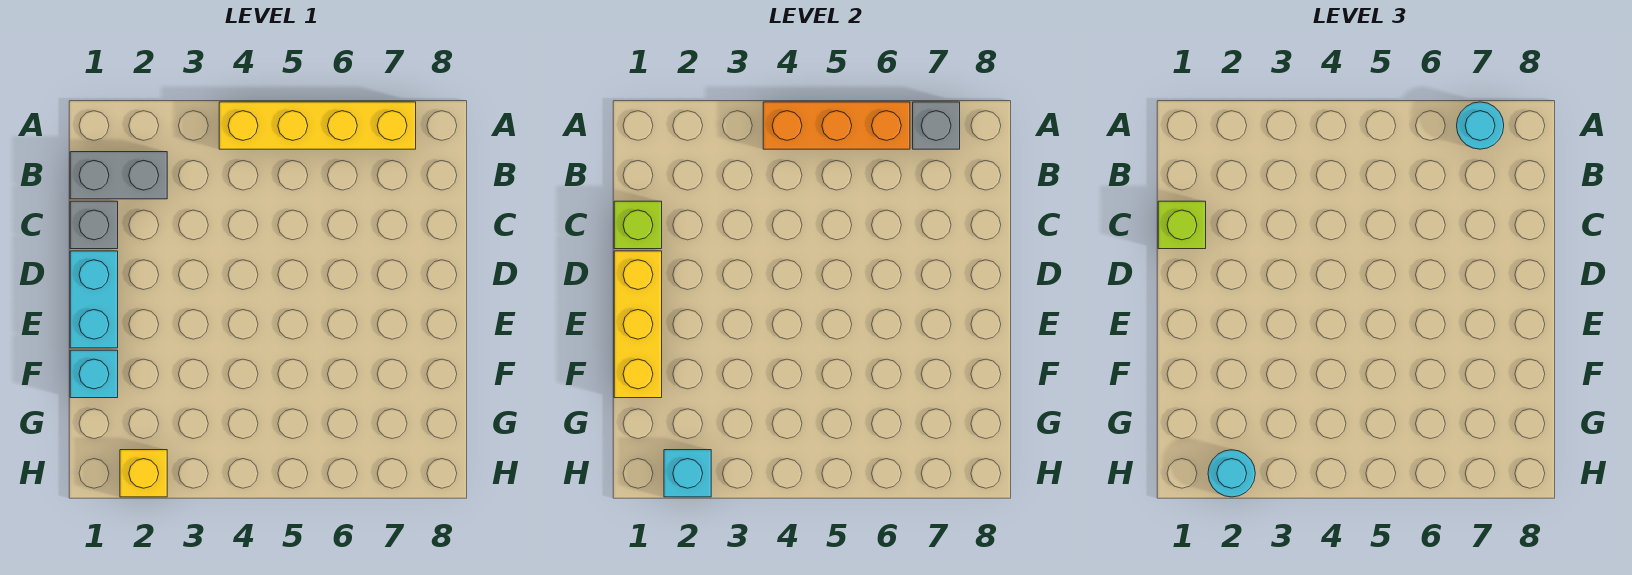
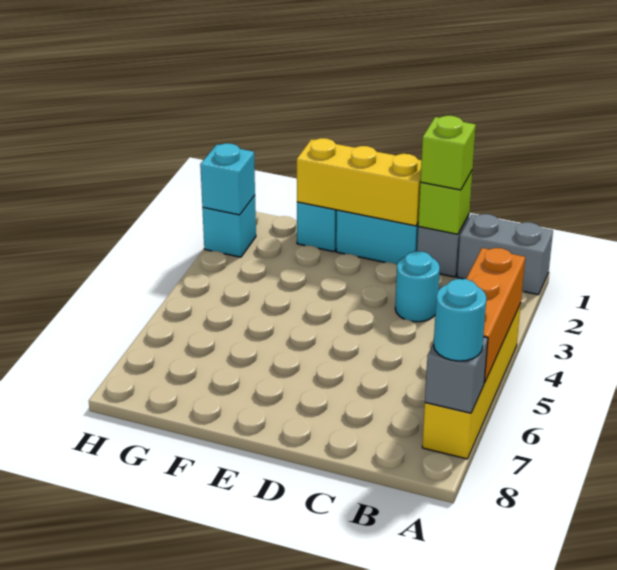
grey 1x2 brick [70,152,167,199] -> grey 1x2 brick turned to [457,214,553,295]
yellow 1x1 brick [120,450,167,497] -> cyan 1x1 brick [202,196,256,257]
cyan 1x1 round brick [1208,450,1255,497] -> cyan 1x1 round brick moved to [395,251,440,322]

